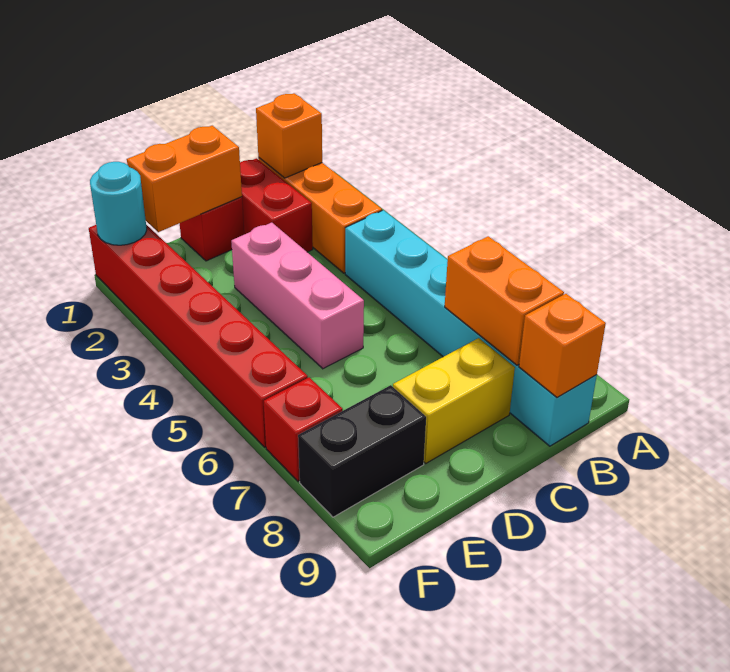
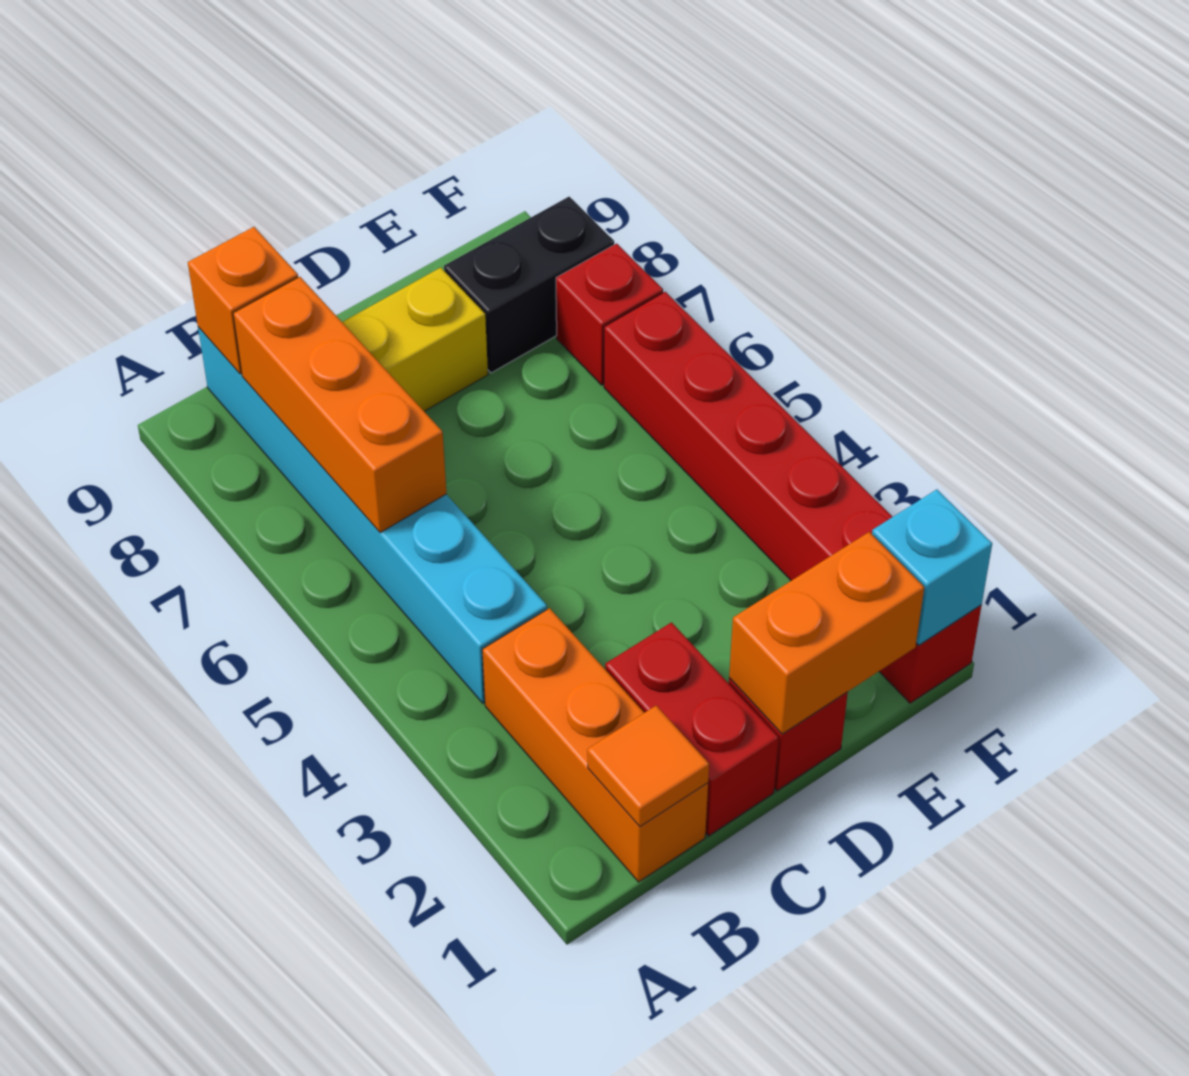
orange 1x1 brick [256,93,322,178] -> orange 1x1 tile [587,706,709,827]
orange 1x2 brick [445,236,564,365] -> orange 1x3 brick [233,277,447,533]
pink 1x3 brick [231,223,364,369] -> none
cyan 1x1 round brick [90,162,147,245] -> cyan 1x1 brick [872,489,992,645]

